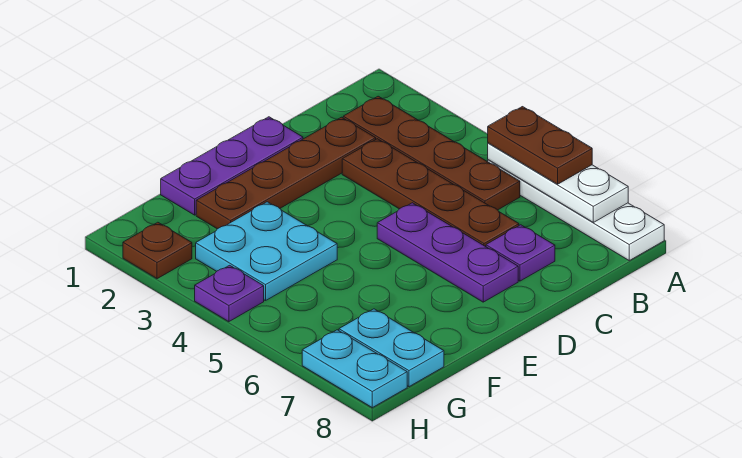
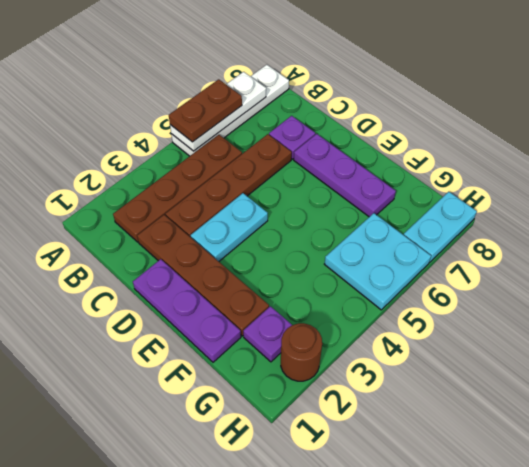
purple 1x3 plate [377,203,518,302] -> purple 1x3 plate turned to [294,134,396,217]
cyan 2x2 plate [196,202,337,301] -> cyan 2x2 plate moved to [325,213,431,310]
cyan 1x2 plate [339,309,444,387] -> cyan 1x2 plate moved to [191,193,268,261]
brown 1x1 plate [123,222,192,279] -> brown 1x1 round brick [281,323,322,381]
purple 1x1 plate [195,265,264,322] -> purple 1x1 plate moved to [243,306,292,362]

